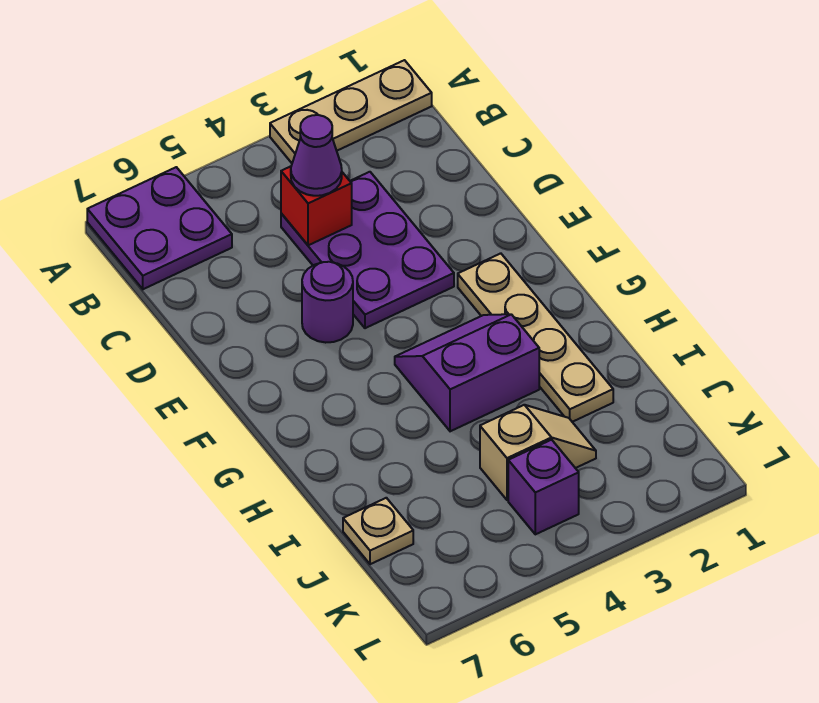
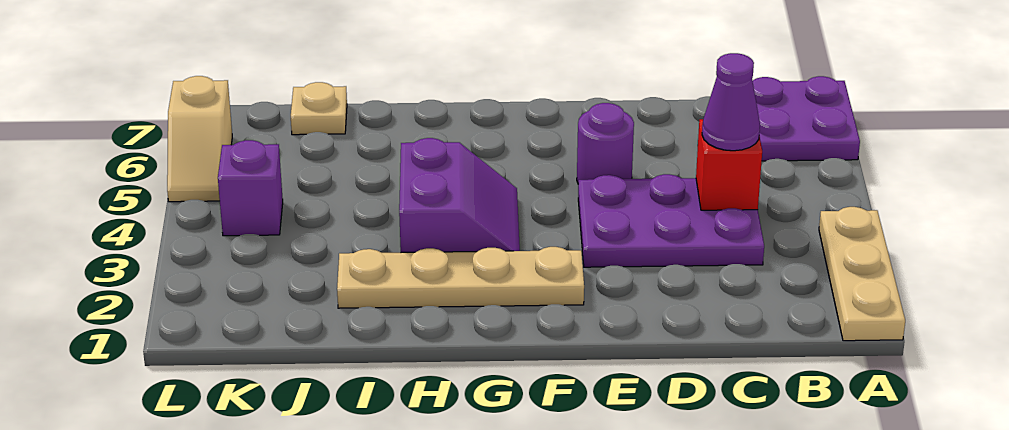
tan 1x2 slope [480,405,596,500] -> tan 1x2 slope moved to [167,76,232,202]

